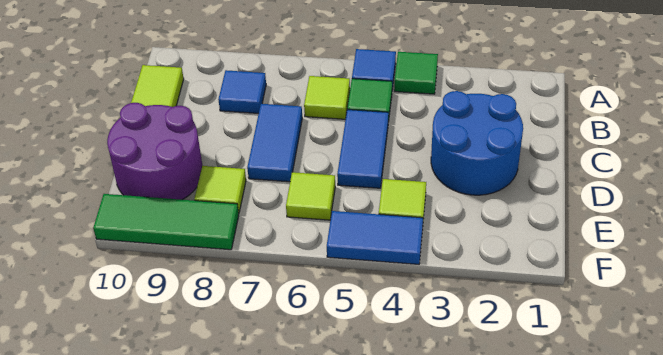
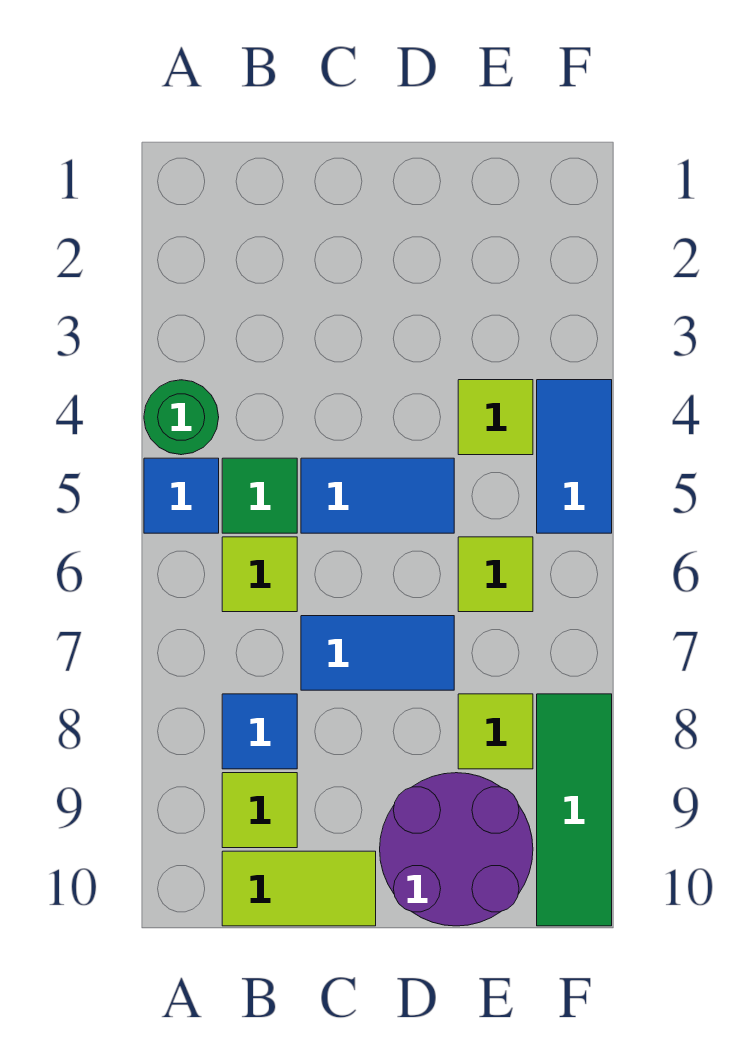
green 1x1 tile [394,52,438,94] -> green 1x1 round brick [144,380,219,455]
none -> lime 1x1 tile [222,773,297,848]
blue 2x2 round brick [431,91,523,195] -> none

